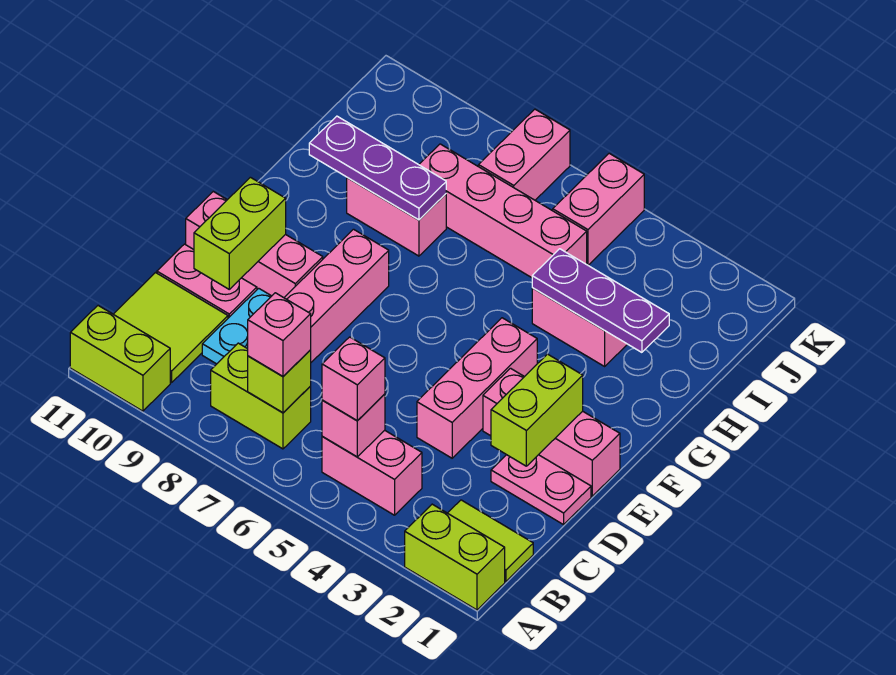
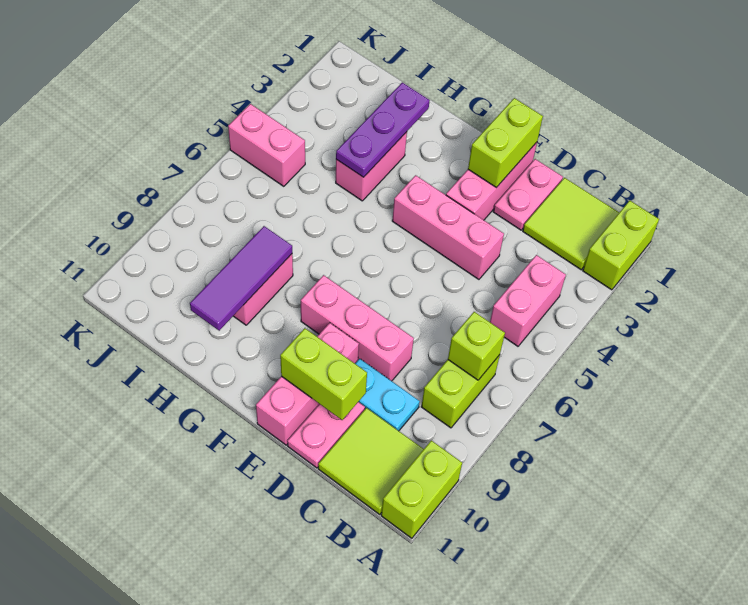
lime 1x2 tile [448,500,533,581] -> lime 2x2 tile [523,178,619,270]
pink 1x1 brick [322,394,385,457] -> none
pink 1x1 brick [322,337,385,421] -> none
pink 1x1 brick [248,293,311,376] -> none
lime 1x2 brick [491,354,583,466] -> lime 1x2 brick turned to [468,98,543,187]
purple 1x3 plate [309,116,446,220] -> purple 1x3 tile [190,226,292,331]
pink 1x4 brick [419,144,587,278] -> none
pink 1x2 brick [478,109,570,200] -> none

